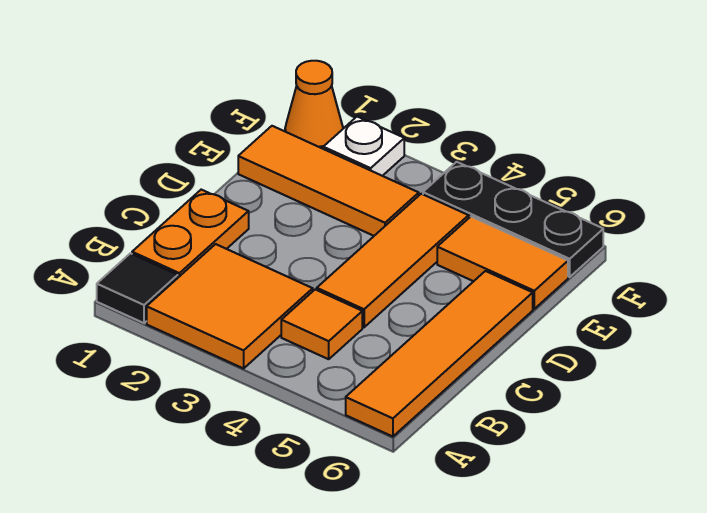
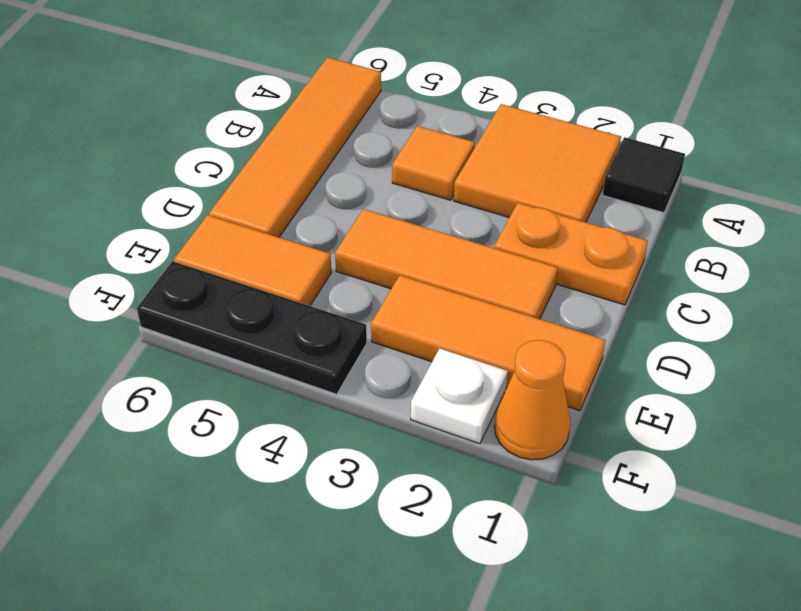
orange 1x2 plate [132,190,249,277] -> orange 1x2 plate turned to [494,203,648,305]
orange 1x3 tile [317,194,469,327] -> orange 1x3 tile turned to [335,209,558,319]

